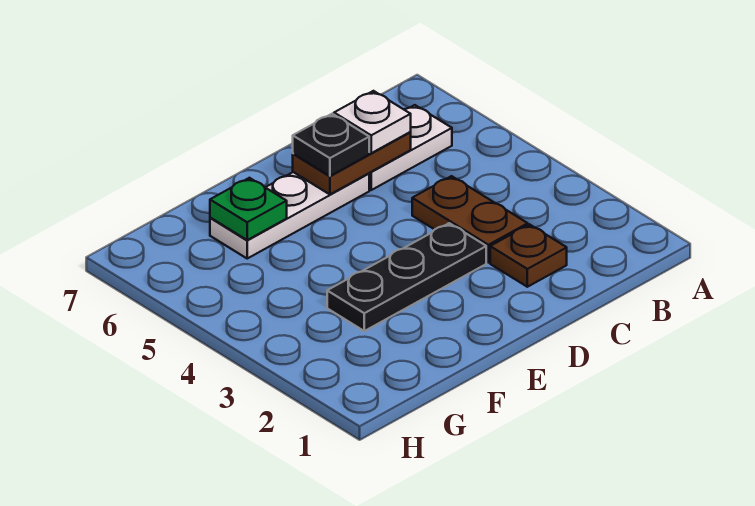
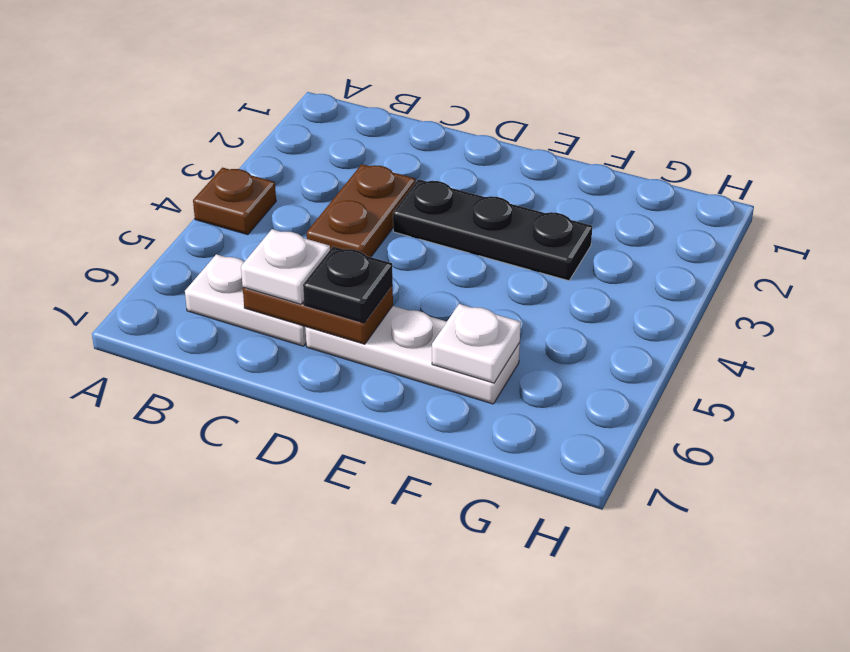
brown 1x1 plate [490,224,567,287] -> brown 1x1 plate moved to [193,168,276,235]
green 1x1 plate [210,178,287,240] -> white 1x1 plate [432,304,521,383]

